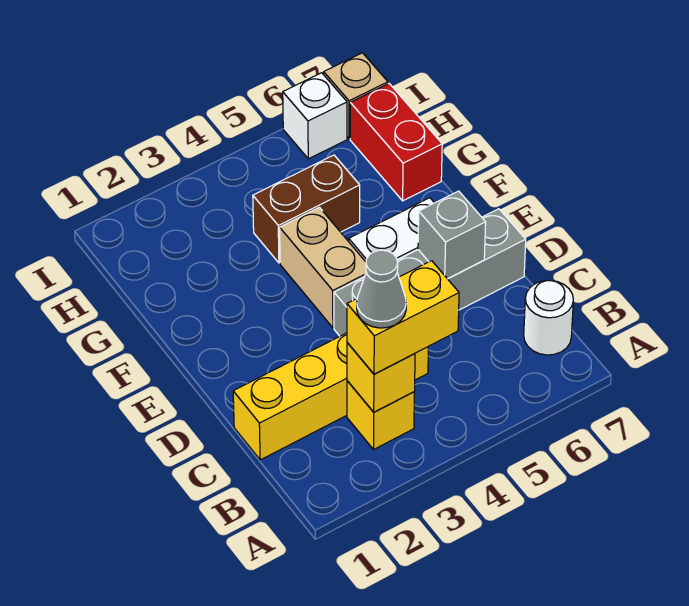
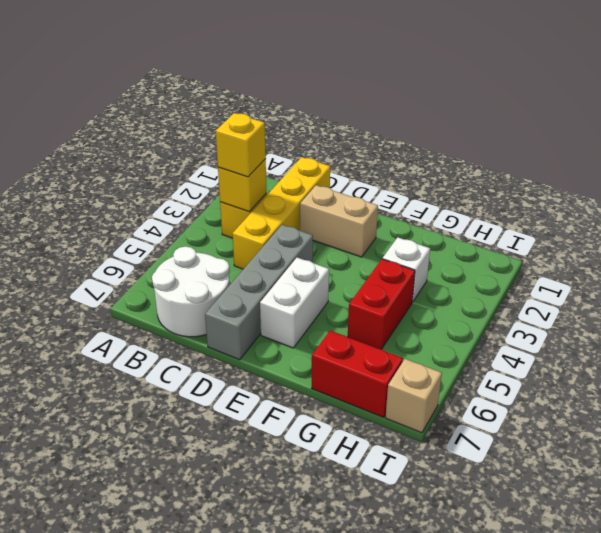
yellow 1x2 brick [347,261,459,374] -> yellow 1x1 brick [216,113,266,177]
grey 1x1 cone [357,250,406,328] -> none
white 1x1 round brick [524,280,573,355] -> white 2x2 round brick [152,246,230,337]
grey 1x1 brick [418,191,486,279] -> none
tan 1x2 brick [280,207,366,328] -> tan 1x2 brick moved to [300,185,378,257]
brown 1x2 brick [253,155,360,263] -> red 1x2 brick [348,259,415,349]
white 1x1 brick [283,73,347,159] -> white 1x1 brick moved to [383,237,430,302]

